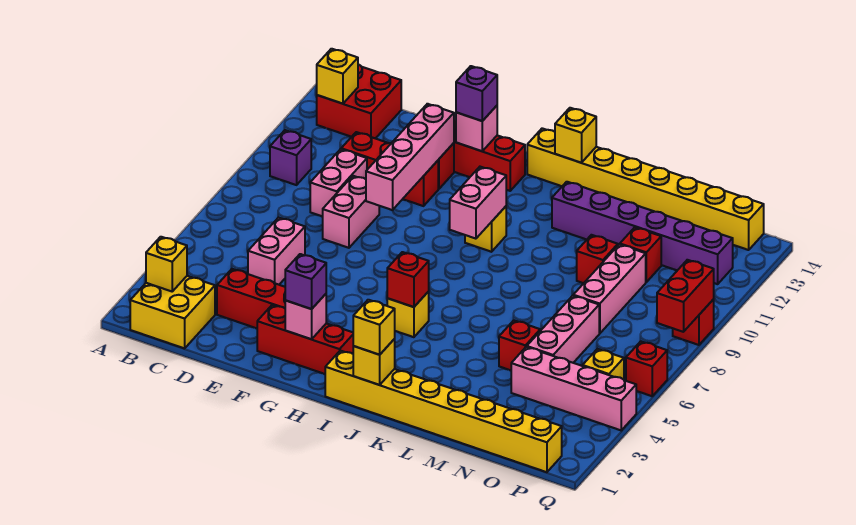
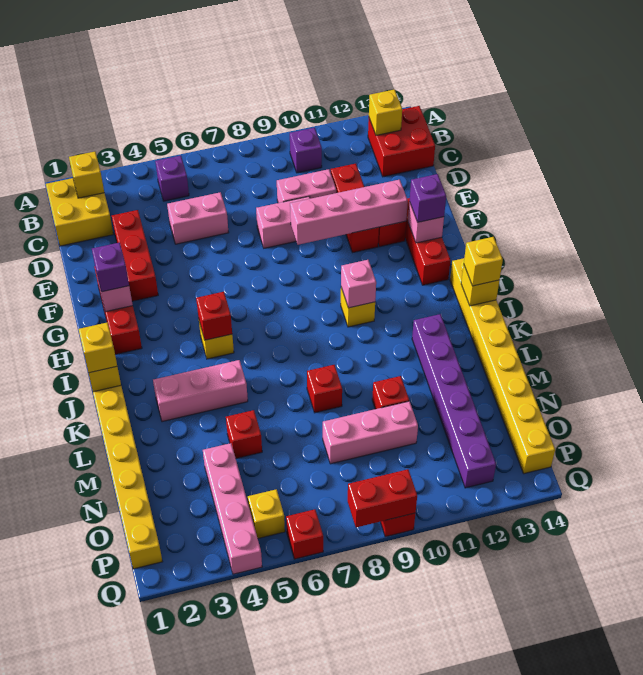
none -> purple 1x1 brick [155,156,189,201]
pink 1x2 brick [450,167,506,239] -> pink 1x1 brick [341,260,376,308]
none -> yellow 1x1 brick [464,237,503,286]
pink 1x3 brick [527,296,599,363] -> pink 1x3 brick moved to [153,360,248,422]
red 1x1 brick [620,227,661,282] -> red 1x1 brick moved to [307,365,342,413]

